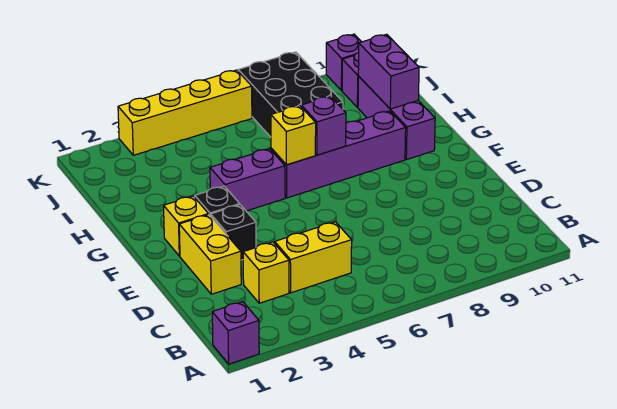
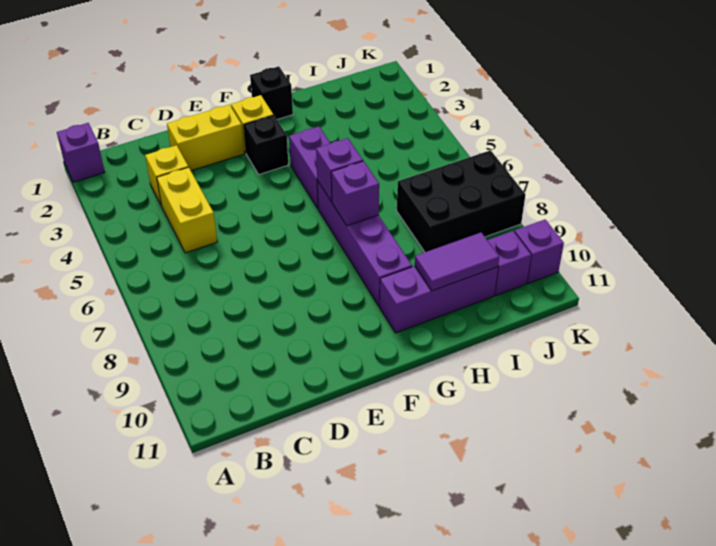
black 1x1 brick [211,205,256,260] -> black 1x1 brick moved to [250,66,293,119]
yellow 1x1 brick [271,106,316,165] -> purple 1x1 brick [316,138,363,202]
purple 1x2 brick [358,34,419,109] -> purple 1x2 tile [415,232,499,291]
yellow 1x4 brick [118,70,252,155] -> none

